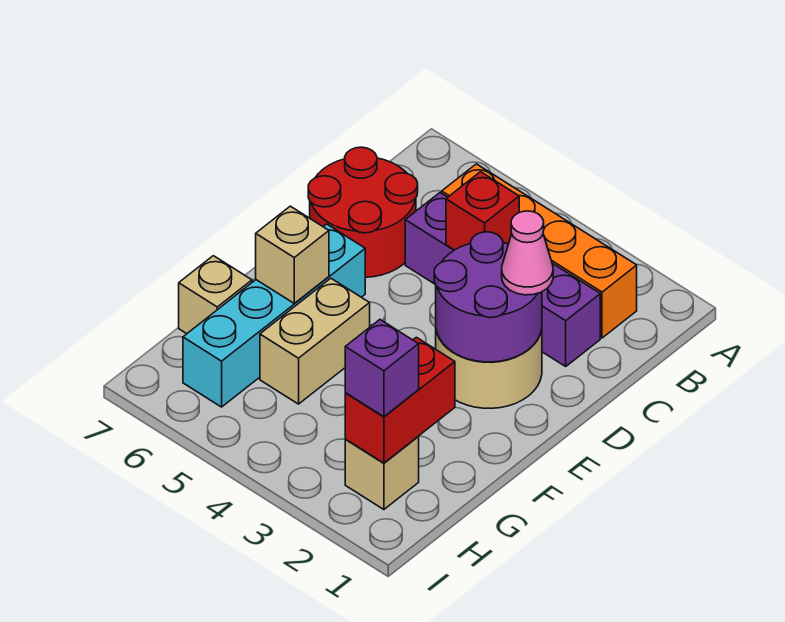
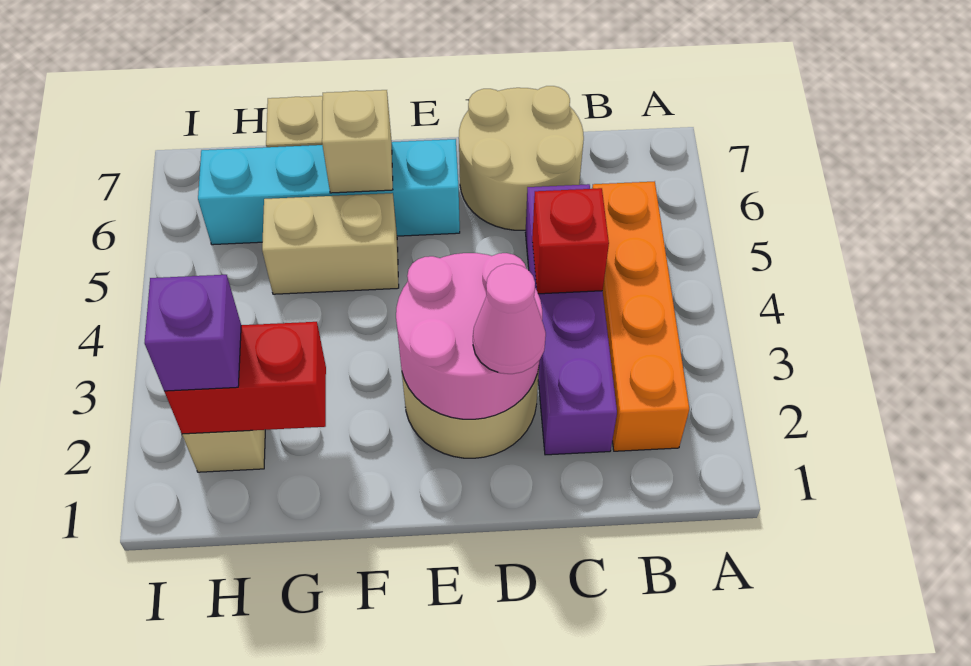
red 2x2 round brick [308,147,418,277] -> tan 2x2 round brick [459,86,584,230]
purple 2x2 round brick [434,232,542,362] -> pink 2x2 round brick [396,253,542,419]

